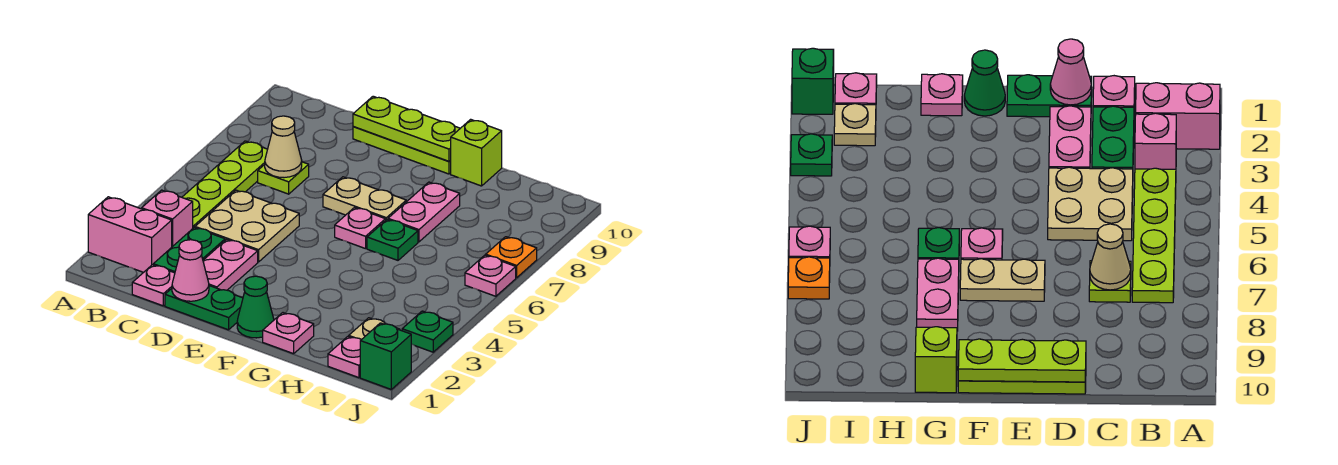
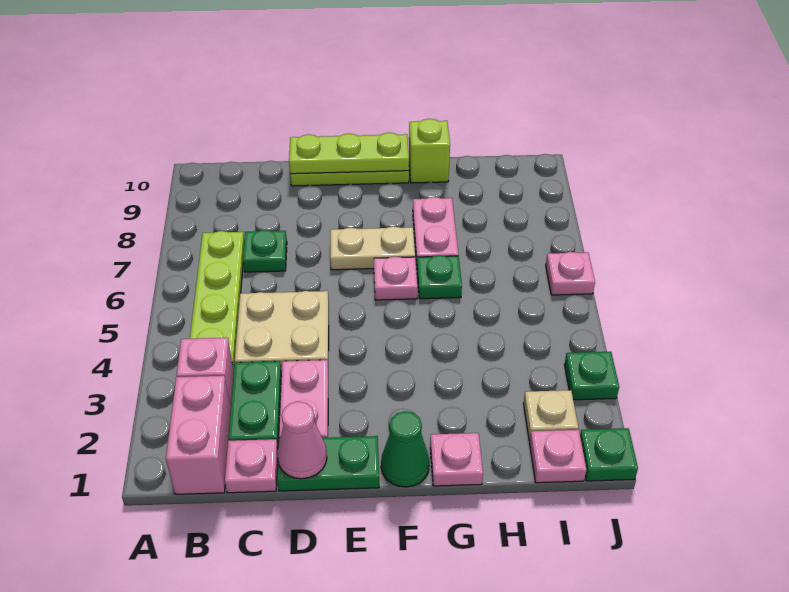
pink 1x2 brick [88,197,172,272] -> pink 1x2 brick turned to [166,376,231,494]
lime 1x1 plate [258,162,309,194] -> green 1x1 plate [243,230,287,272]
tan 1x1 cone [265,116,302,178] -> none
green 1x1 brick [360,323,411,389] -> green 1x1 plate [580,428,638,481]
orange 1x1 plate [486,237,537,278] -> none

